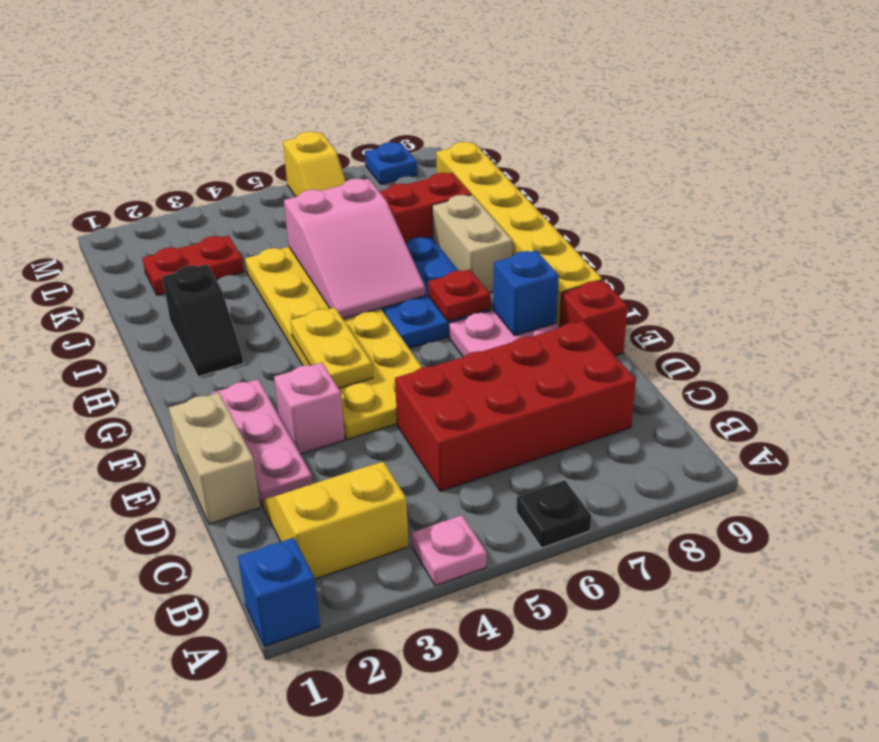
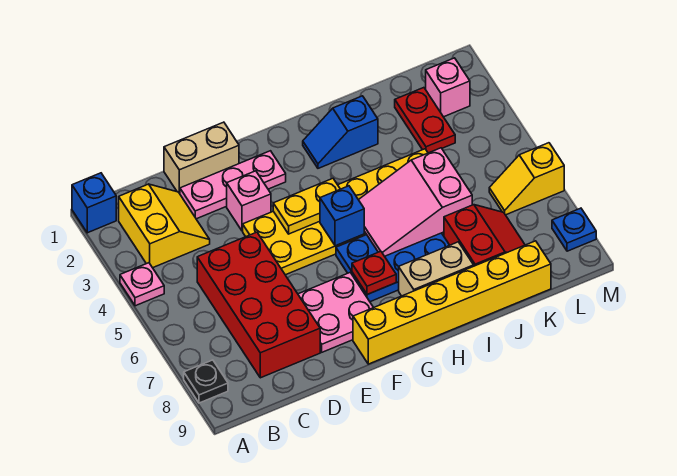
black 1x1 plate [516,480,591,548] -> black 1x1 plate moved to [184,360,228,403]
red 1x1 brick [560,280,628,356] -> none
blue 1x1 brick [493,250,559,336] -> blue 1x1 brick moved to [320,186,364,246]
black 1x2 slope [162,264,243,377] -> blue 1x2 slope [303,96,378,168]
none -> pink 1x1 brick [426,58,470,117]

